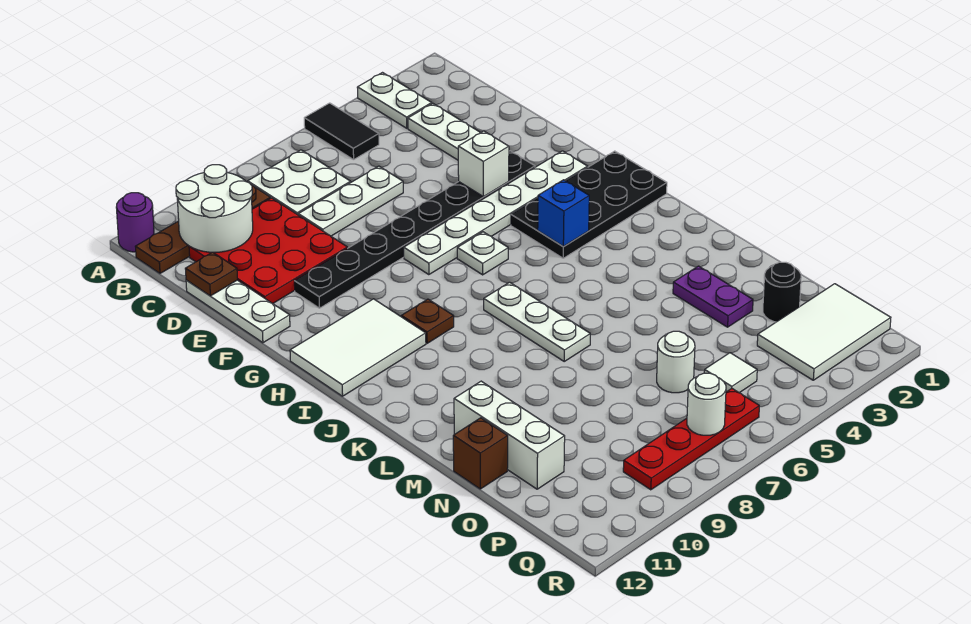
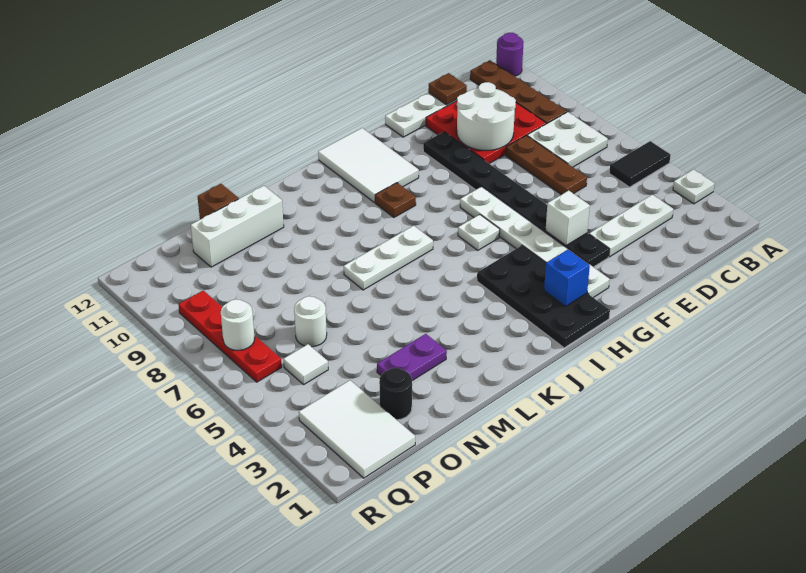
white 1x2 plate [357,73,432,128] -> white 1x1 plate [673,169,715,204]
white 2x2 round brick [176,165,253,252] -> white 2x2 round brick moved to [457,82,516,150]
white 1x3 plate [298,166,403,236] -> brown 1x3 plate [506,136,587,195]
blue 1x1 brick [538,180,589,247] -> blue 1x1 brick moved to [544,250,590,306]

